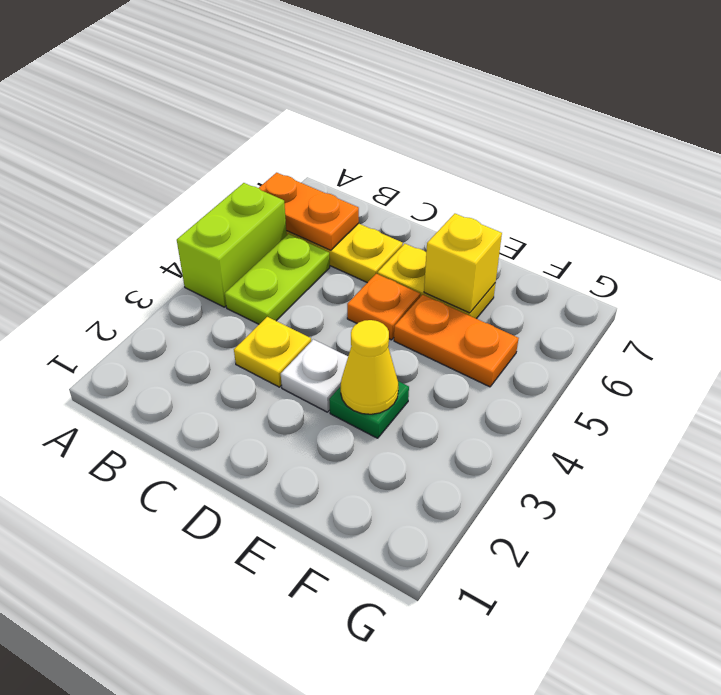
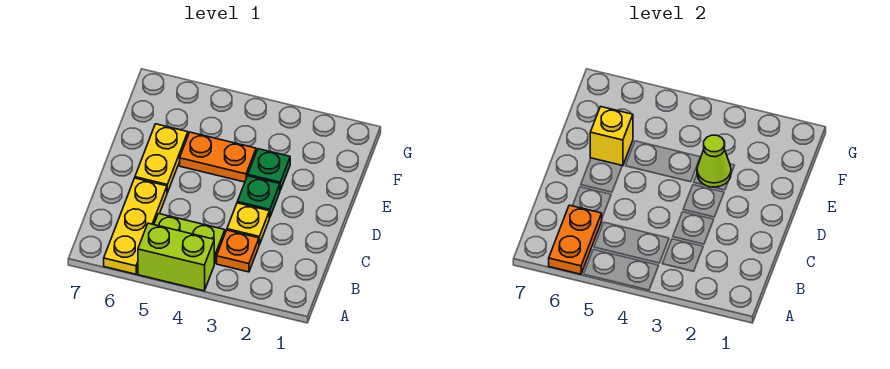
white 1x1 plate [281,339,348,412] -> green 1x1 plate [237,176,280,218]
orange 1x1 plate [347,274,420,340] -> orange 1x1 plate moved to [217,230,259,272]
yellow 1x1 cone [341,320,398,414] -> lime 1x1 cone [697,135,731,187]
orange 1x2 plate [394,295,519,387] -> orange 1x2 plate turned to [180,132,256,182]

